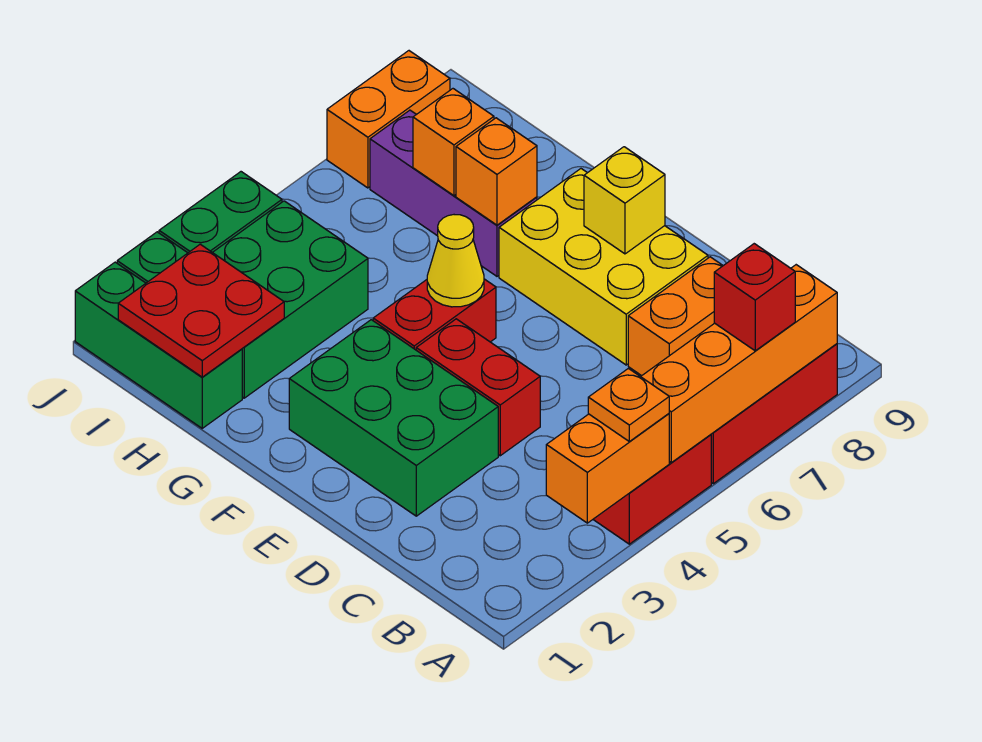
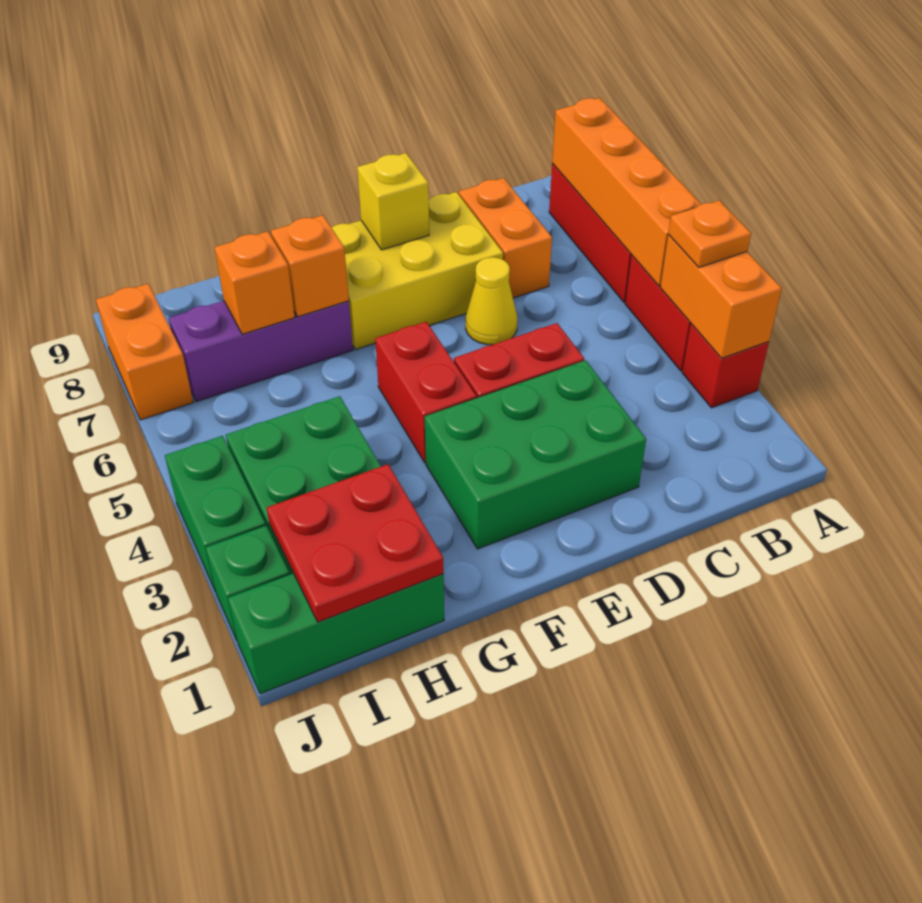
red 1x1 brick [714,244,795,351] -> red 1x1 brick moved to [682,324,769,408]
yellow 1x1 cone [427,215,484,307] -> yellow 1x1 cone moved to [466,257,517,345]

